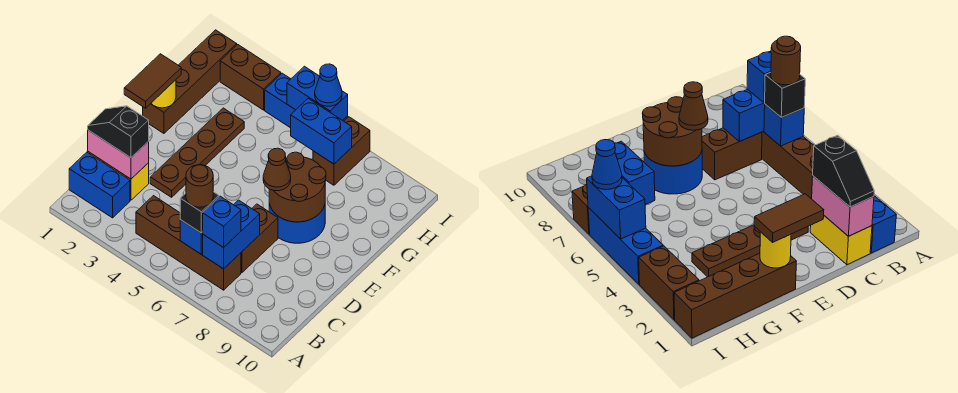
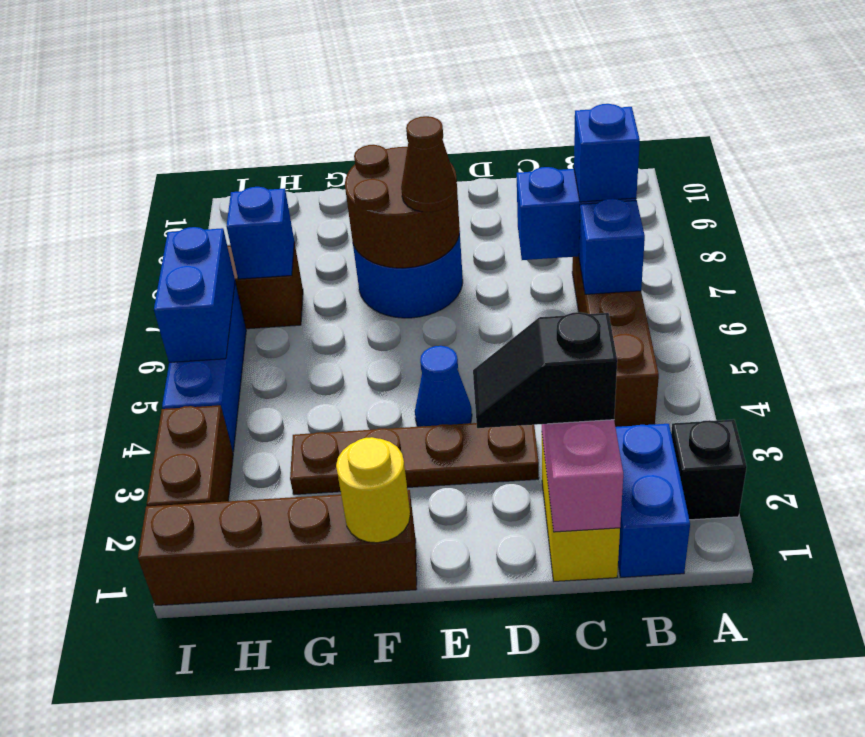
black 1x1 brick [180,192,219,233] -> black 1x1 brick moved to [671,419,747,520]
brown 1x1 round brick [186,165,213,207] -> none
black 1x2 slope [88,106,149,158] -> black 1x2 slope turned to [473,312,617,428]
brown 1x2 brick [241,204,278,273] -> none
brown 1x2 tile [124,54,181,108] -> none
blue 1x2 brick [291,98,352,164] -> blue 1x1 brick [227,187,294,279]
blue 1x1 cone [315,64,342,106] -> blue 1x1 cone moved to [415,346,472,427]

